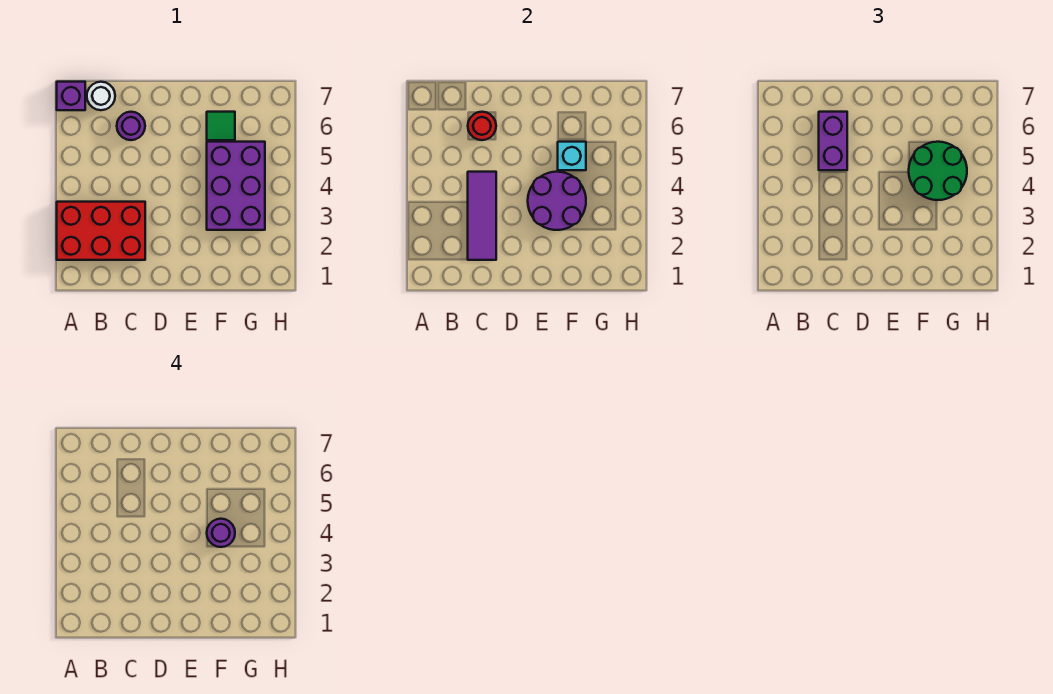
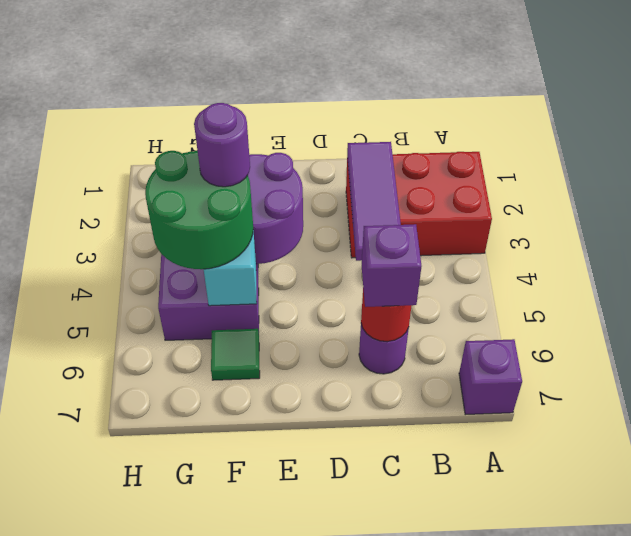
white 1x1 round brick [87,82,115,110] -> none
purple 1x2 brick [819,112,847,170] -> purple 1x1 brick [362,224,421,307]

